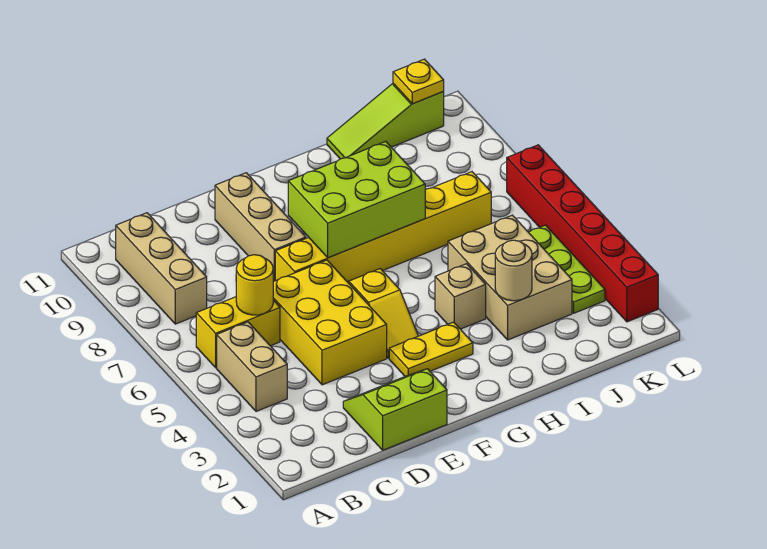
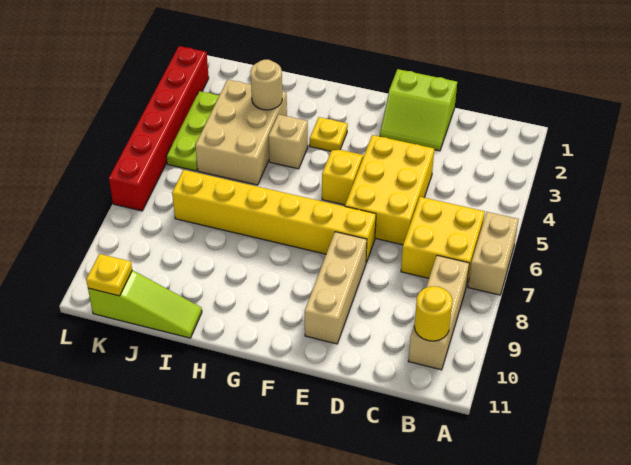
tan 1x2 brick [217,322,287,411] -> tan 1x2 brick moved to [468,212,519,295]
yellow 1x2 brick [196,297,280,368] -> yellow 2x2 brick [401,197,485,287]
yellow 1x1 round brick [236,255,273,315] -> yellow 1x1 round brick moved to [414,286,452,341]
yellow 1x2 plate [389,322,473,376] -> yellow 1x1 plate [310,117,348,151]
lime 2x3 brick [288,142,425,258] -> none

